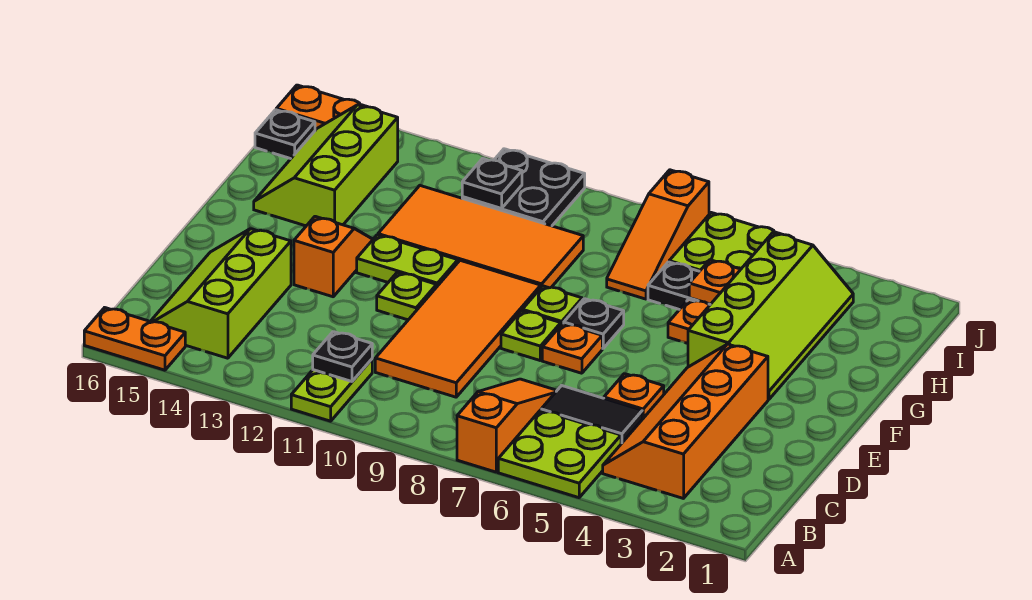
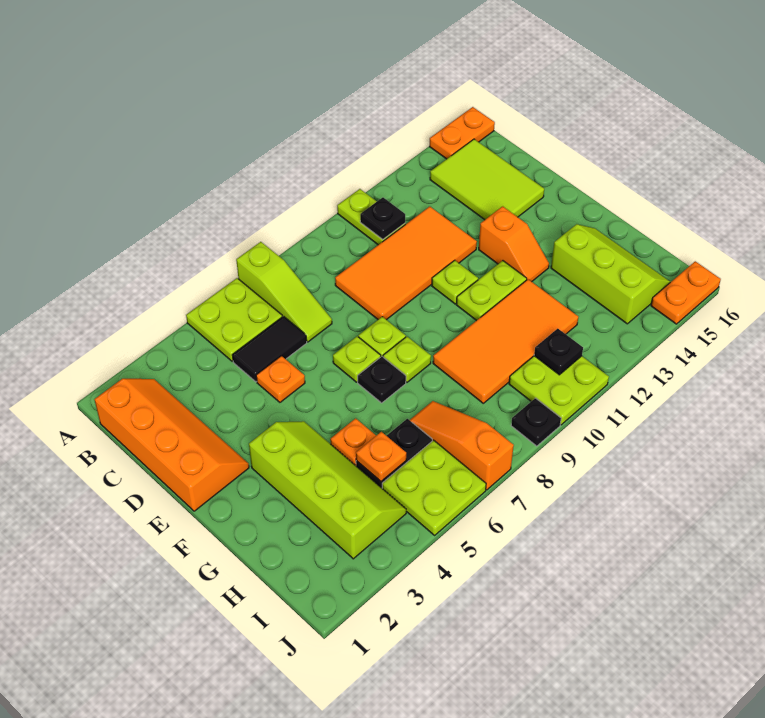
orange 1x3 slope [457,379,557,472] -> lime 1x3 slope [236,242,332,342]
orange 2x4 slope [603,344,768,499] -> orange 2x4 slope moved to [95,379,249,511]
lime 2x3 slope [151,229,291,358] -> lime 2x3 tile [430,139,544,220]
orange 2x4 tile [375,260,541,397] -> orange 2x4 tile turned to [335,207,477,320]
orange 1x1 plate [542,323,602,373] -> lime 1x1 plate [333,336,381,382]
lime 2x4 slope [688,233,853,400] -> lime 2x4 slope turned to [249,421,406,559]
black 2x2 plate [462,149,585,226] -> lime 2x2 plate [509,356,609,425]
black 1x1 plate [255,110,315,159] -> black 1x1 plate moved to [511,398,561,446]

